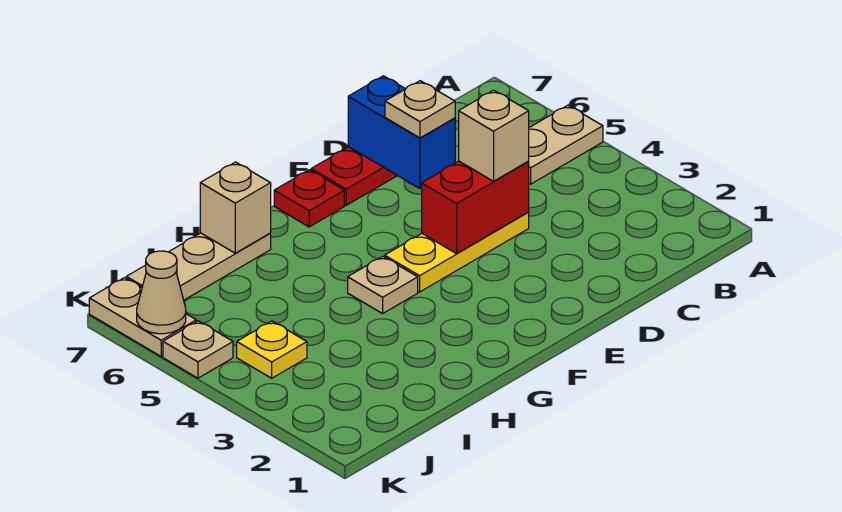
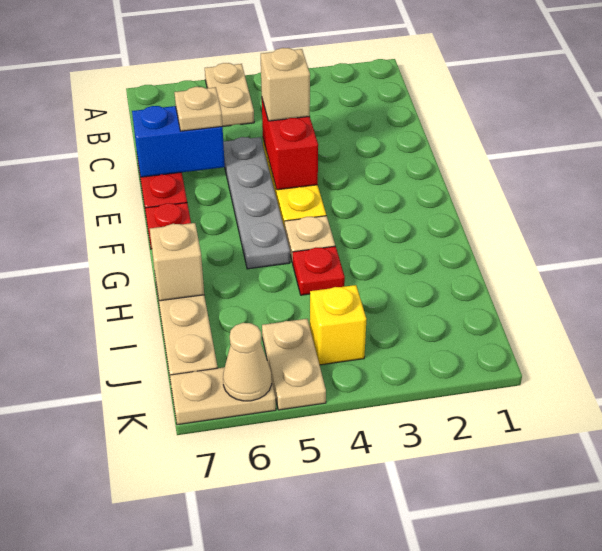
none -> grey 1x4 plate [223,137,290,269]
none -> red 1x1 plate [293,246,345,295]
yellow 1x1 plate [237,321,307,378] -> yellow 1x1 brick [310,285,366,365]
tan 1x1 plate [163,321,233,378] -> tan 1x2 plate [262,319,326,410]

